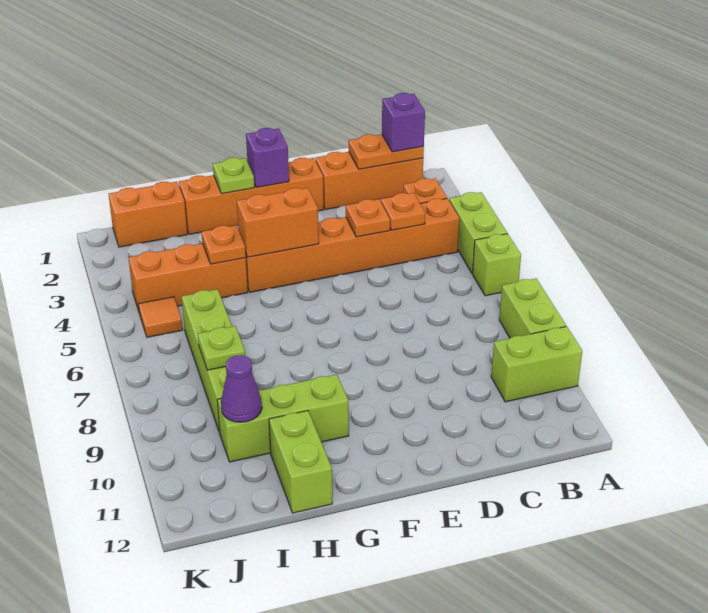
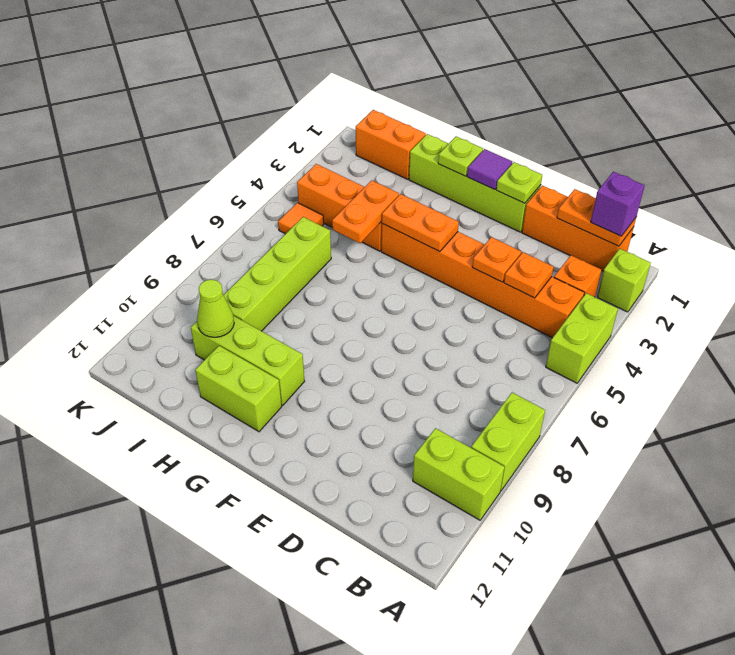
lime 1x1 brick [473,234,521,296] -> lime 1x1 brick moved to [597,249,651,312]
orange 1x4 brick [179,158,324,234] -> lime 1x4 brick [409,134,541,232]
purple 1x1 brick [246,128,289,187] -> purple 1x1 tile [467,149,512,190]
orange 1x2 brick [237,188,319,257] -> orange 1x2 plate [381,194,459,252]
orange 1x1 plate [202,225,246,264] -> orange 1x2 plate [332,180,399,243]
lime 1x2 brick [269,411,332,513] -> lime 1x2 brick turned to [195,346,282,432]
lime 1x1 plate [198,326,245,370] -> lime 1x1 plate moved to [496,162,542,203]
purple 1x1 cone [221,355,262,422] -> lime 1x1 cone [197,280,234,337]

